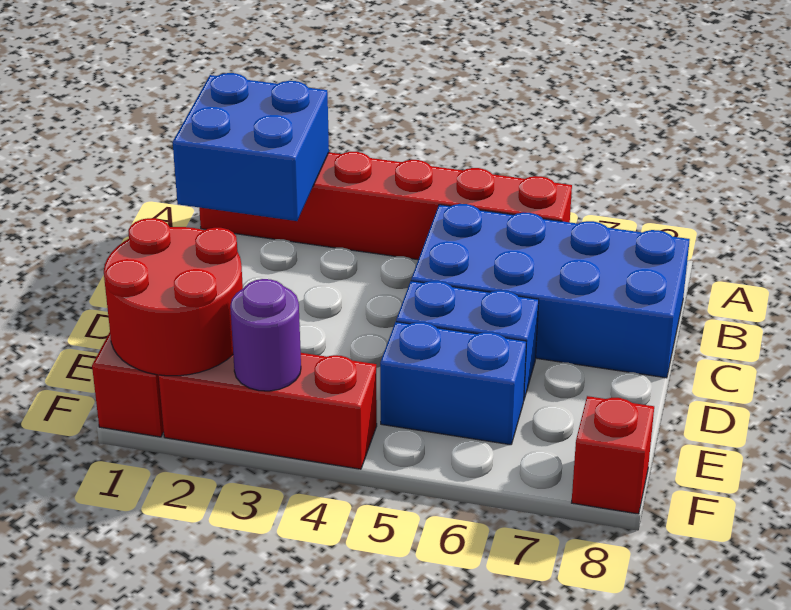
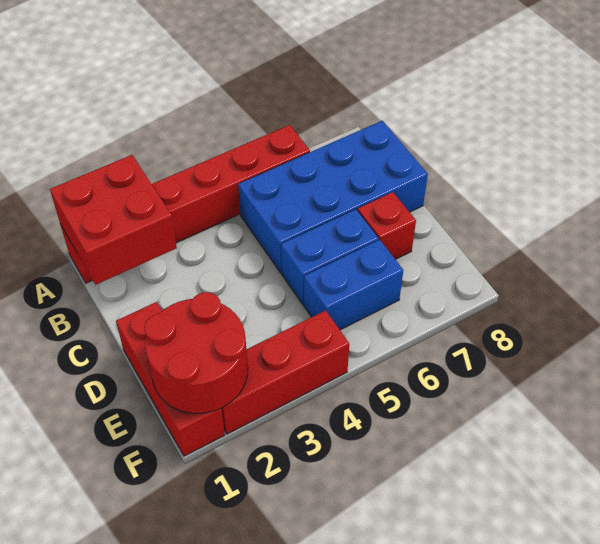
blue 2x2 brick [173,73,329,221] -> red 2x2 brick [50,155,177,285]
purple 1x1 round brick [230,279,301,391] -> none
red 1x1 brick [572,396,654,514] -> red 1x1 brick moved to [358,192,416,259]

